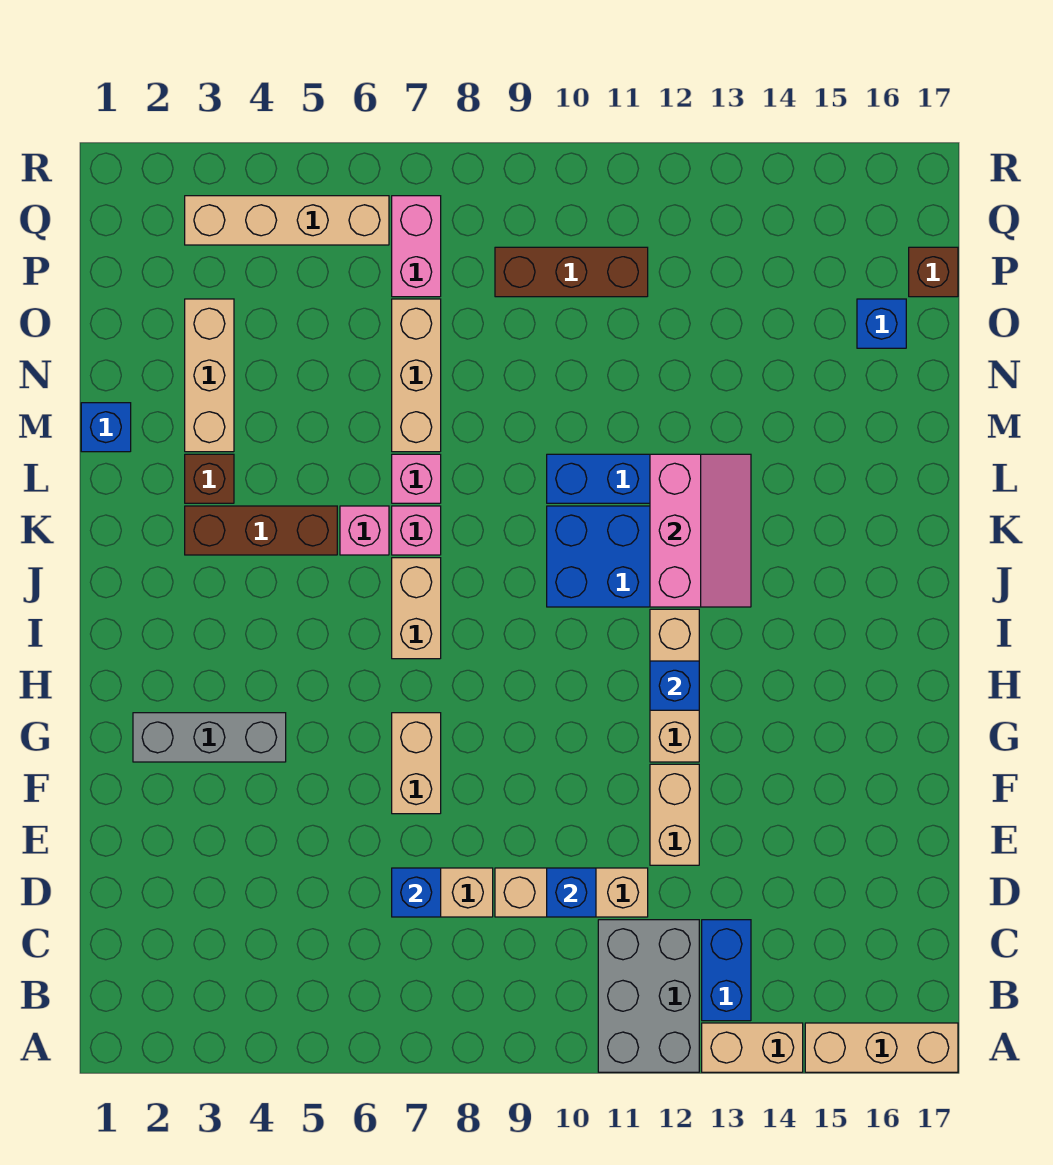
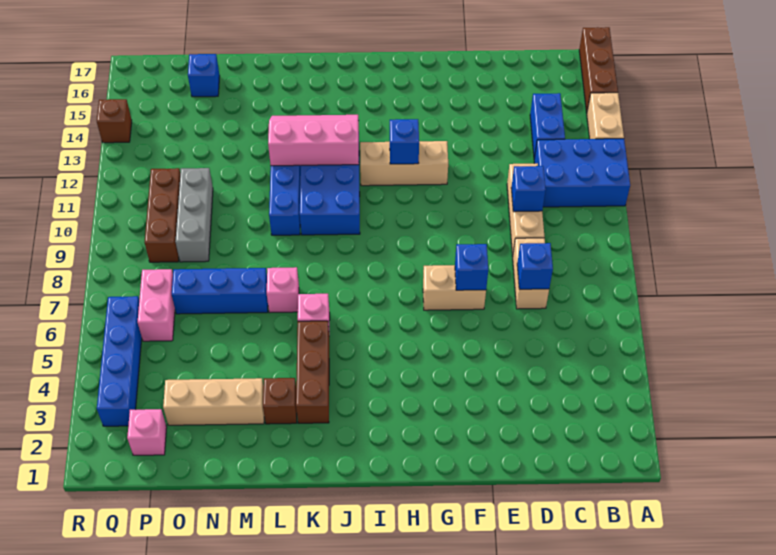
grey 2x3 brick [598,920,699,1072] -> blue 2x3 brick [534,139,630,207]
tan 1x3 brick [805,1023,958,1072] -> brown 1x3 brick [579,27,618,113]
blue 1x2 brick [702,920,751,1021] -> blue 1x2 brick turned to [530,93,565,158]
tan 1x2 brick [650,764,699,865] -> none
grey 1x3 brick [133,713,286,762] -> grey 1x3 brick moved to [175,168,213,262]
tan 1x2 brick [392,558,441,659] -> none
pink 1x1 brick [392,506,441,555] -> pink 1x1 brick moved to [127,409,167,455]
blue 1x1 brick [81,403,131,452] -> blue 1x1 brick moved to [455,244,488,290]
tan 1x3 brick [392,299,441,452] -> blue 1x3 brick [172,268,268,314]
pink 1x2 brick [392,196,441,297] -> pink 1x2 brick turned to [138,269,175,341]
brown 1x1 brick [909,247,958,297] -> brown 1x1 brick moved to [97,99,132,143]
tan 1x4 brick [185,196,389,245] -> blue 1x4 brick [97,296,142,426]

